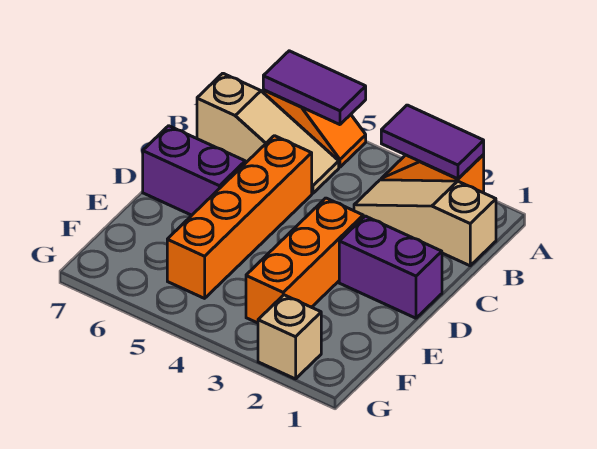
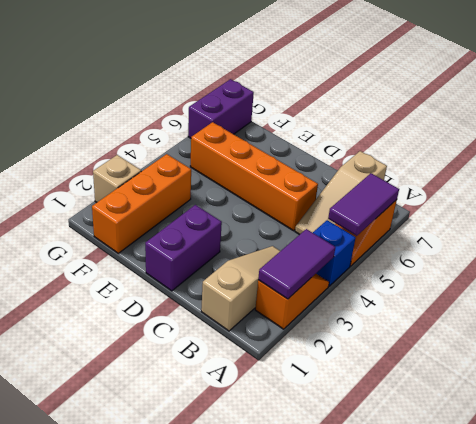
none -> blue 1x1 brick [313,220,355,286]
orange 1x3 brick [246,198,363,323] -> orange 1x3 brick turned to [92,154,191,253]
purple 1x2 brick [143,126,245,215] -> purple 1x2 brick moved to [188,79,254,138]

